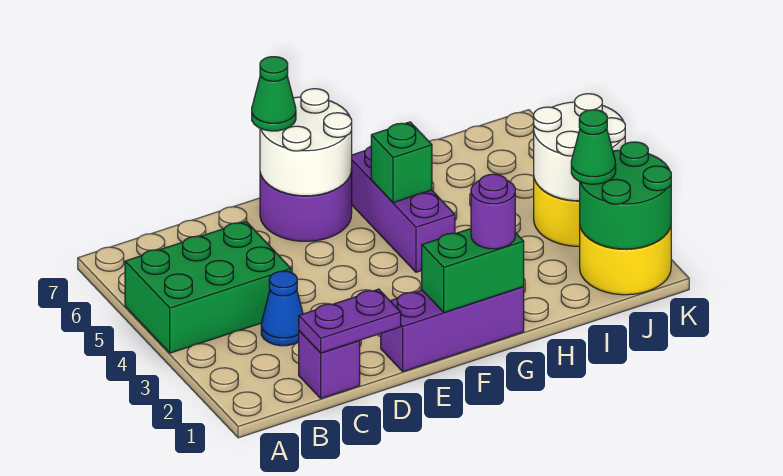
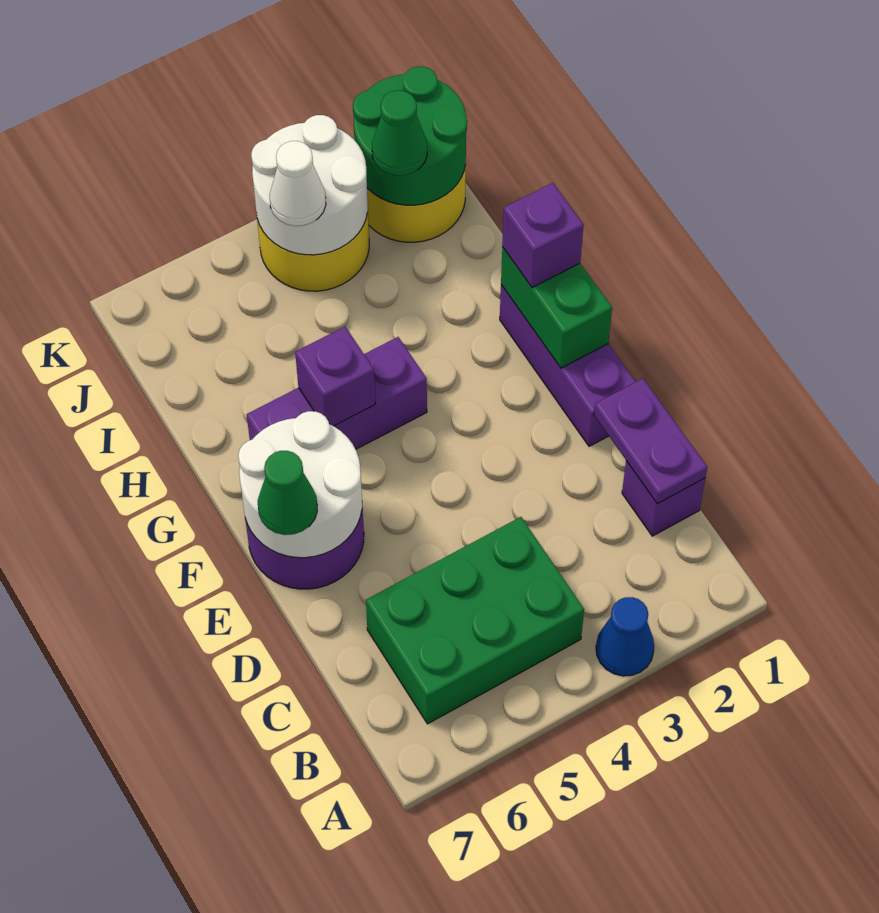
green 2x3 brick [125,222,291,353] -> green 2x3 brick turned to [366,517,584,724]
blue 1x1 cone [261,271,303,346] -> blue 1x1 cone moved to [596,597,654,676]
purple 1x1 round brick [471,174,515,249] -> purple 1x1 brick [502,183,583,288]
green 1x1 brick [371,122,432,203] -> purple 1x1 brick [295,327,376,426]
none -> white 1x1 cone [270,141,326,226]

